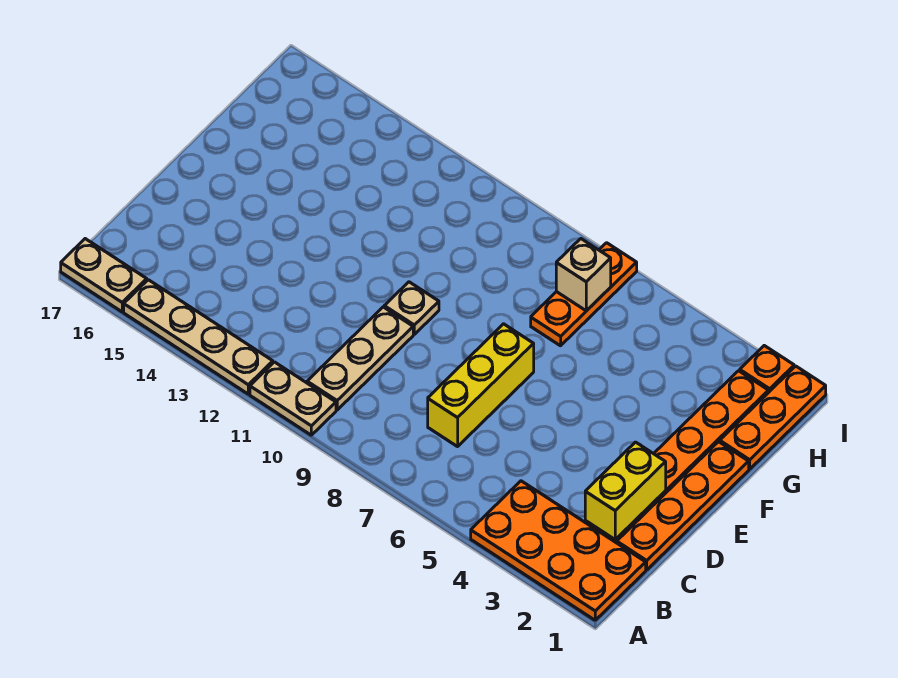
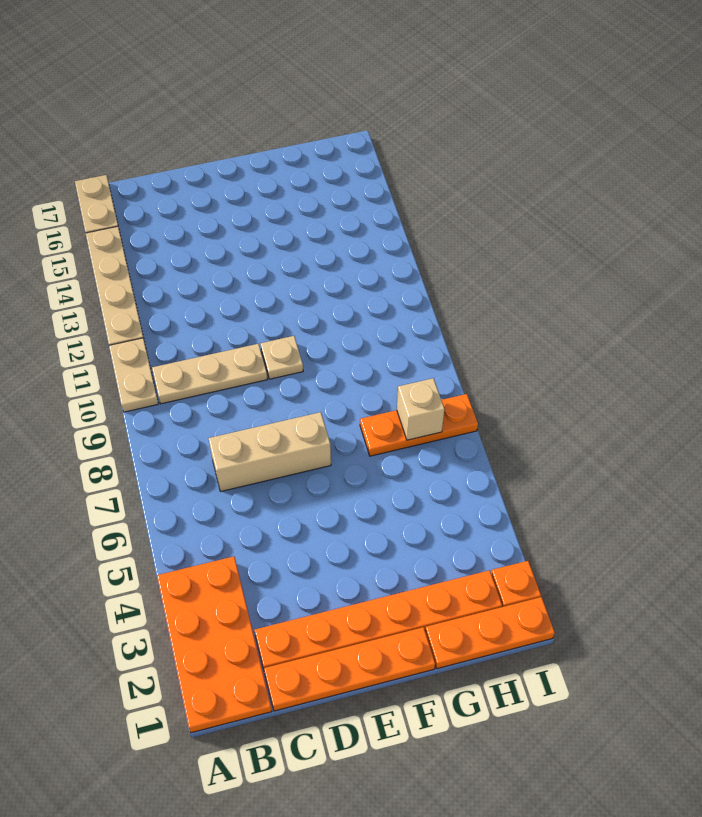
yellow 1x2 brick [585,442,666,540] -> none
yellow 1x3 brick [428,324,534,447] -> tan 1x3 brick [209,412,331,491]

